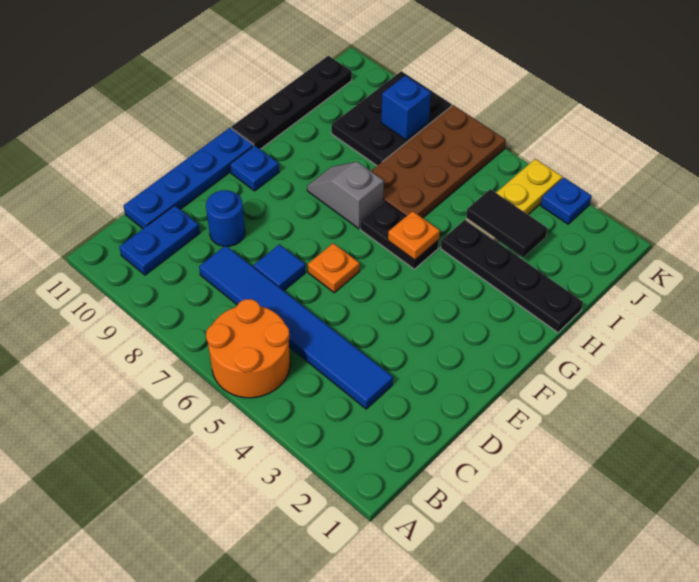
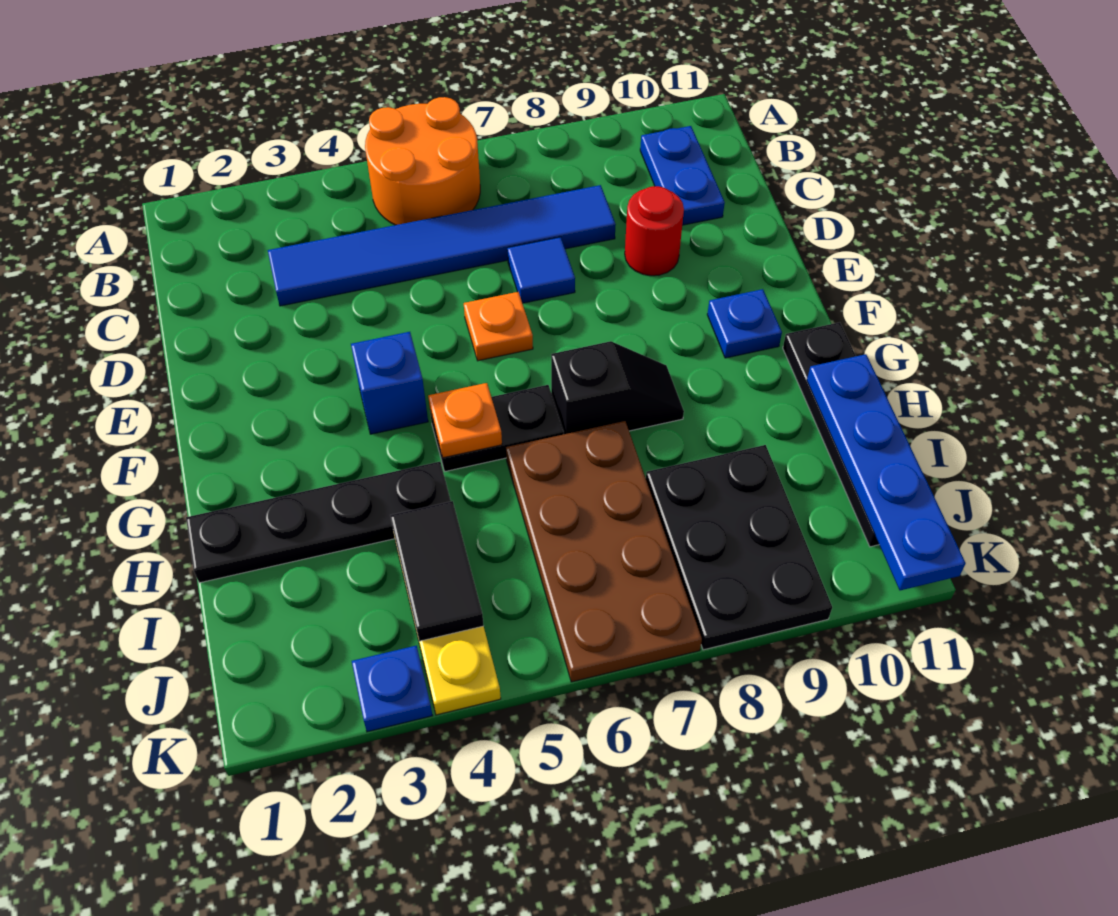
blue 1x4 plate [124,128,254,228] -> blue 1x4 plate moved to [807,354,966,590]
blue 1x1 round brick [206,190,245,246] -> red 1x1 round brick [625,186,684,276]
grey 1x2 slope [307,162,384,229] -> black 1x2 slope [551,341,684,434]
black 1x2 tile [466,189,548,258] -> black 1x2 tile turned to [390,501,484,641]
blue 1x1 brick [381,76,431,140] -> blue 1x1 brick moved to [351,332,428,434]

